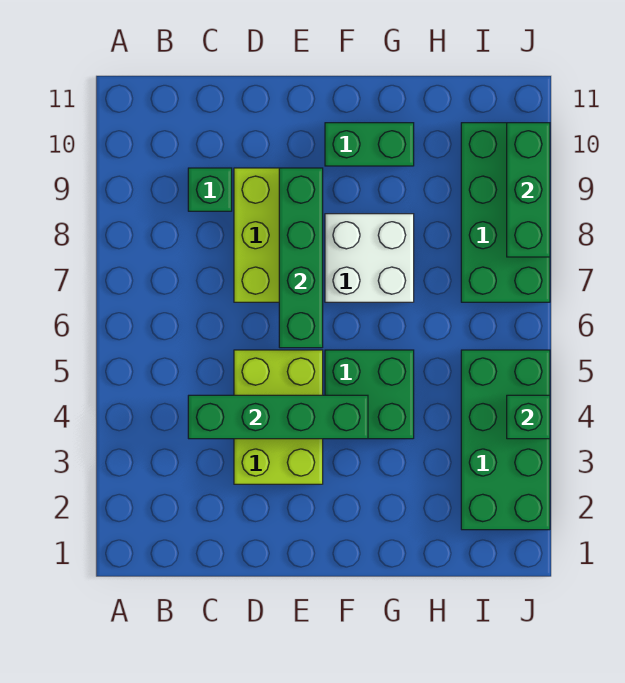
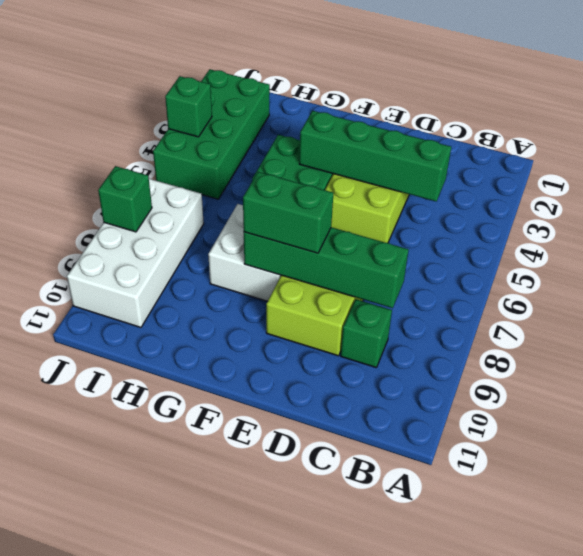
green 1x4 brick [279,168,323,348] -> green 1x4 brick turned to [244,227,409,308]
green 1x2 brick [325,123,414,166] -> green 1x2 brick moved to [243,172,333,253]
green 2x4 brick [461,123,550,302] -> white 2x4 brick [67,178,204,327]
green 1x3 brick [507,123,550,257] -> green 1x1 brick [98,166,152,232]

